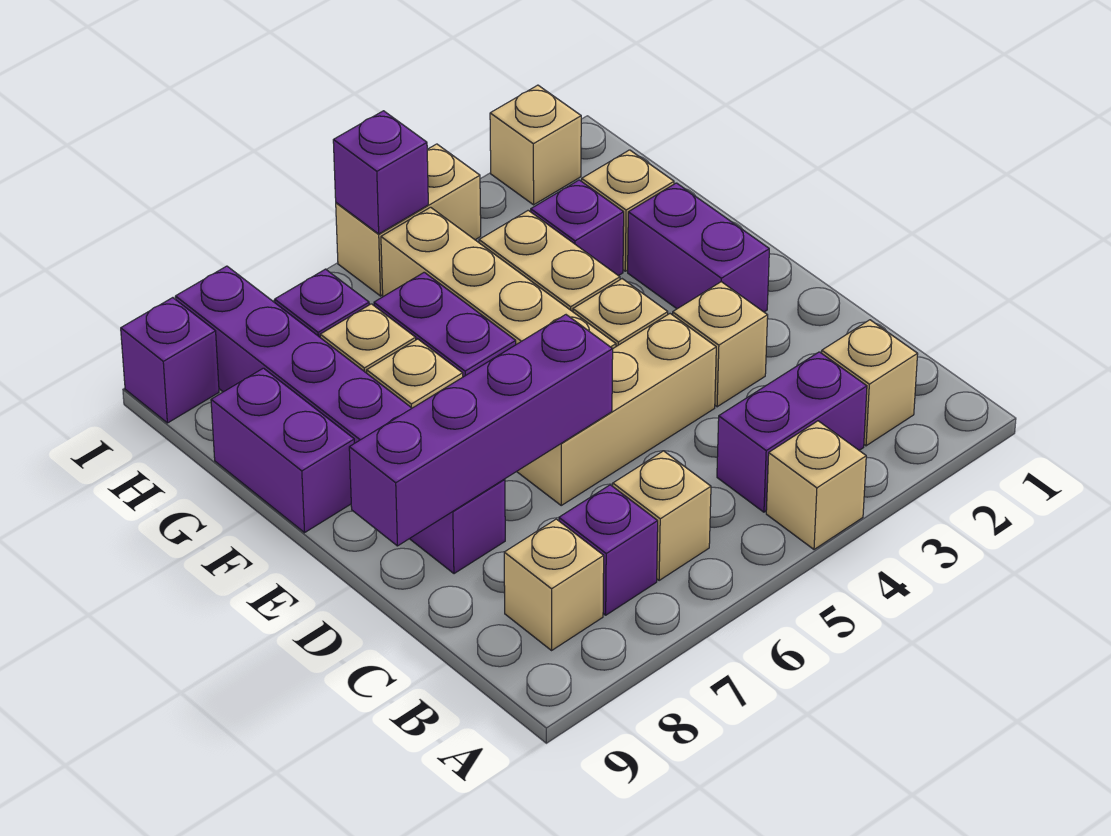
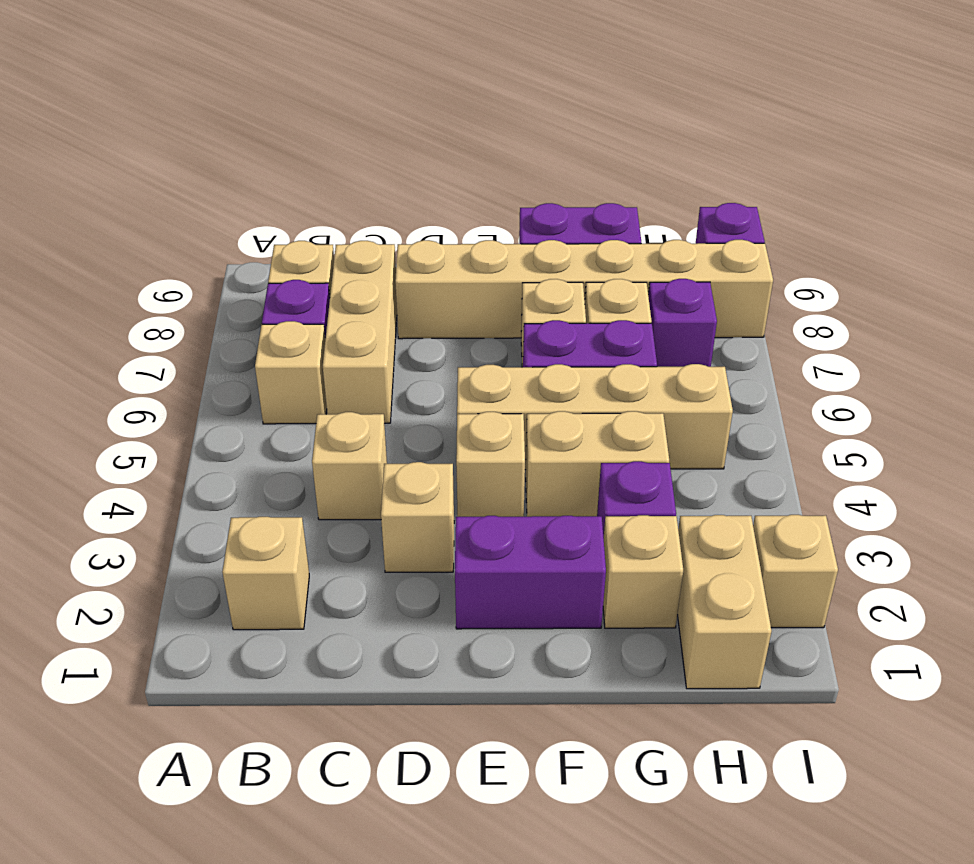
tan 1x1 brick [766,421,866,549] -> tan 1x1 brick moved to [312,412,387,520]
purple 1x2 brick [717,352,867,512] -> none
tan 1x3 brick [517,314,716,505] -> tan 1x3 brick moved to [323,241,397,423]
purple 1x4 brick [349,315,613,546] -> none
purple 1x6 brick [175,266,505,574] -> tan 1x6 brick [395,240,773,339]
tan 1x2 brick [336,144,481,296] -> tan 1x2 brick moved to [677,515,772,689]
purple 1x1 brick [333,111,428,234] -> none

